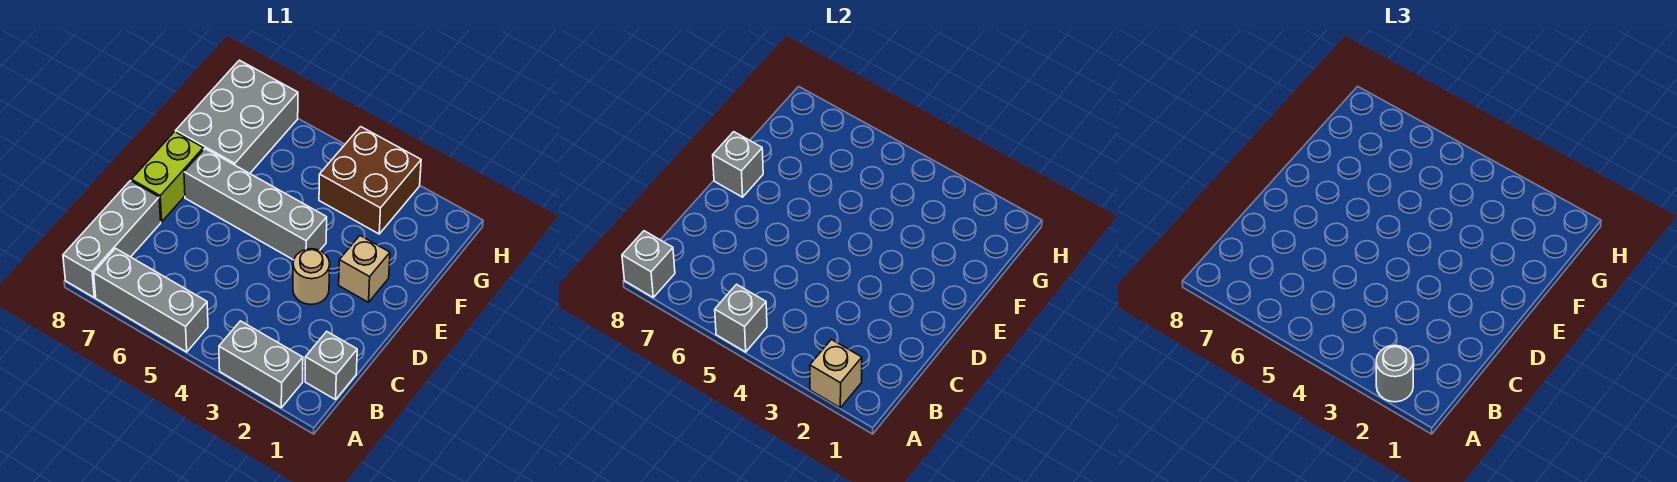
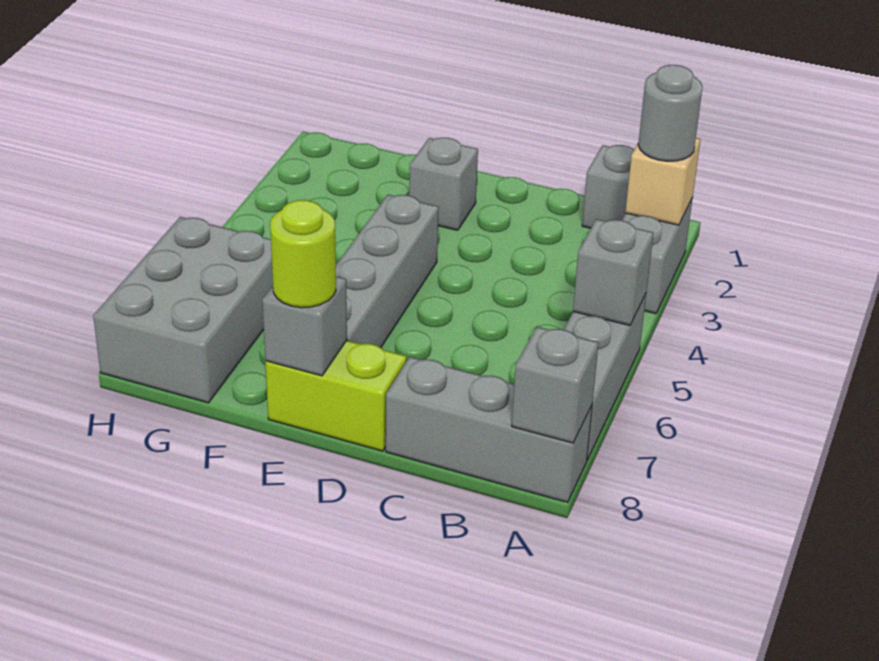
tan 1x1 round brick [293,249,330,305] -> none
tan 1x1 brick [339,236,390,302] -> grey 1x1 brick [409,138,478,230]
none -> lime 1x1 round brick [270,200,336,308]
grey 2x3 brick [176,60,298,173] -> grey 2x3 brick turned to [93,217,273,403]
brown 2x2 brick [319,127,421,234] -> none

